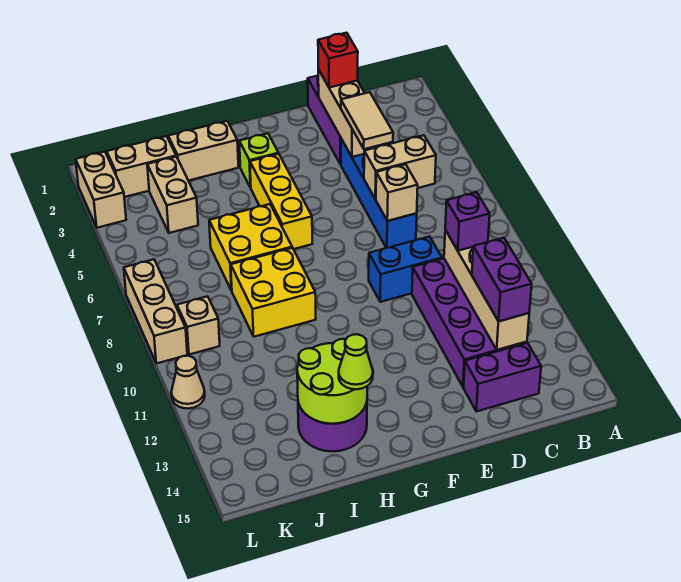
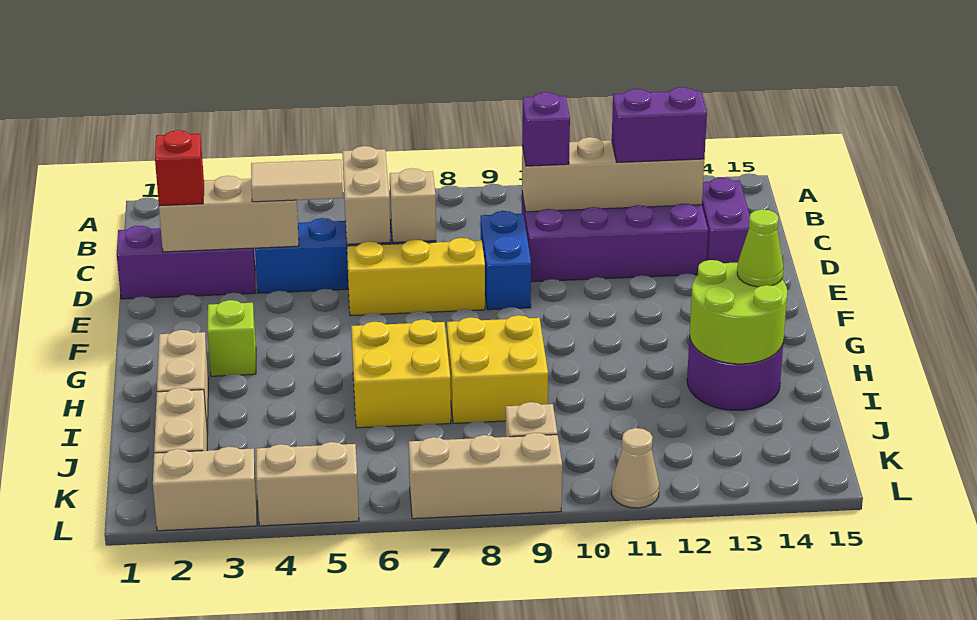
yellow 1x3 brick [250,154,312,249] -> yellow 1x3 brick moved to [347,238,485,316]
tan 1x2 brick [147,157,198,233] -> tan 1x2 brick moved to [256,442,359,526]

